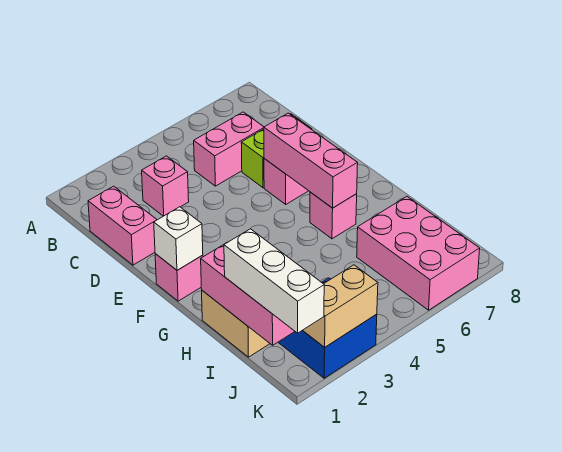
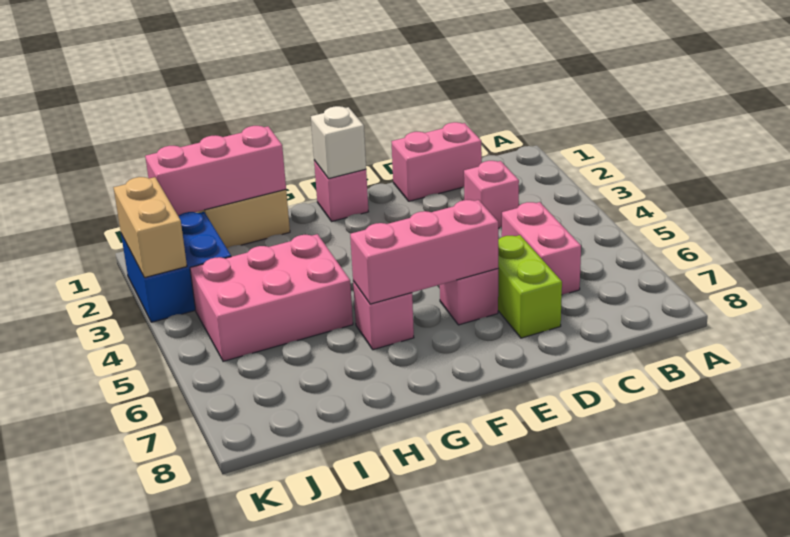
white 1x3 brick [224,229,324,333] -> none
pink 2x3 brick [357,197,480,310] -> pink 2x3 brick moved to [190,234,353,361]

